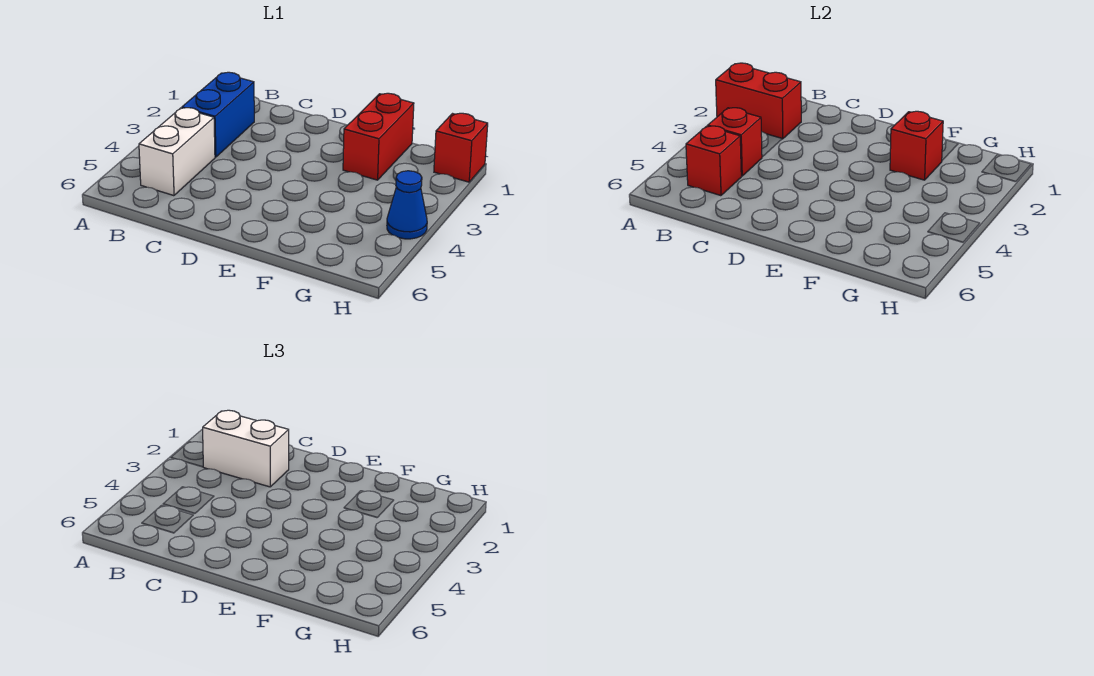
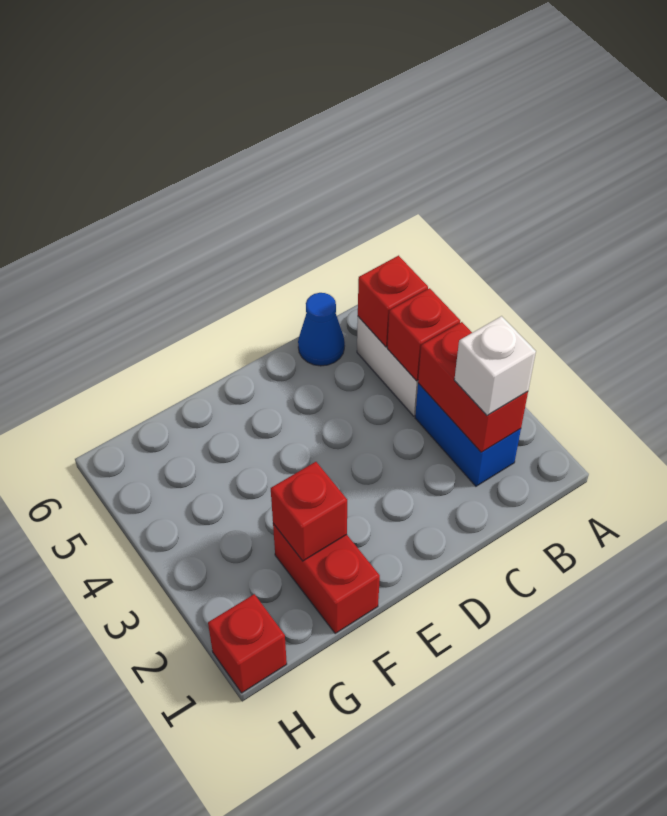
red 1x2 brick [716,63,801,139] -> red 1x2 brick turned to [418,322,528,452]
white 1x2 brick [203,410,289,487] -> white 1x1 brick [454,316,536,416]
blue 1x1 cone [387,171,427,239] -> blue 1x1 cone moved to [298,293,345,366]

